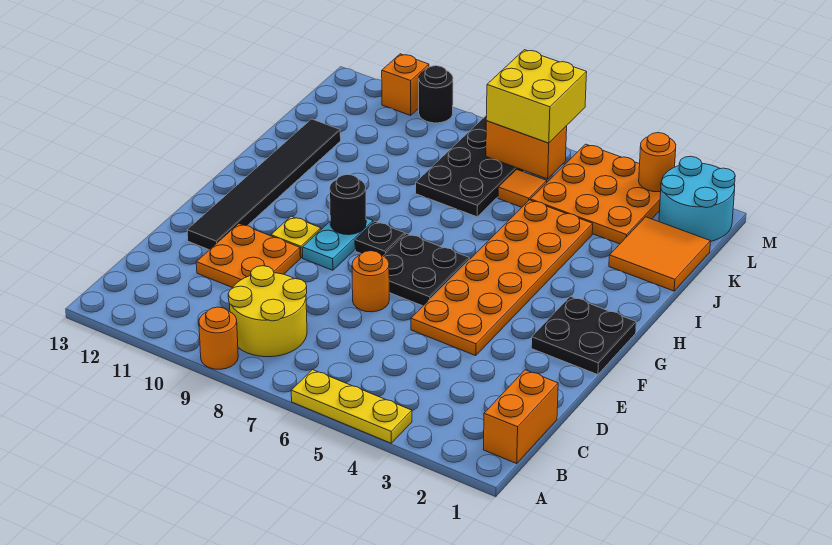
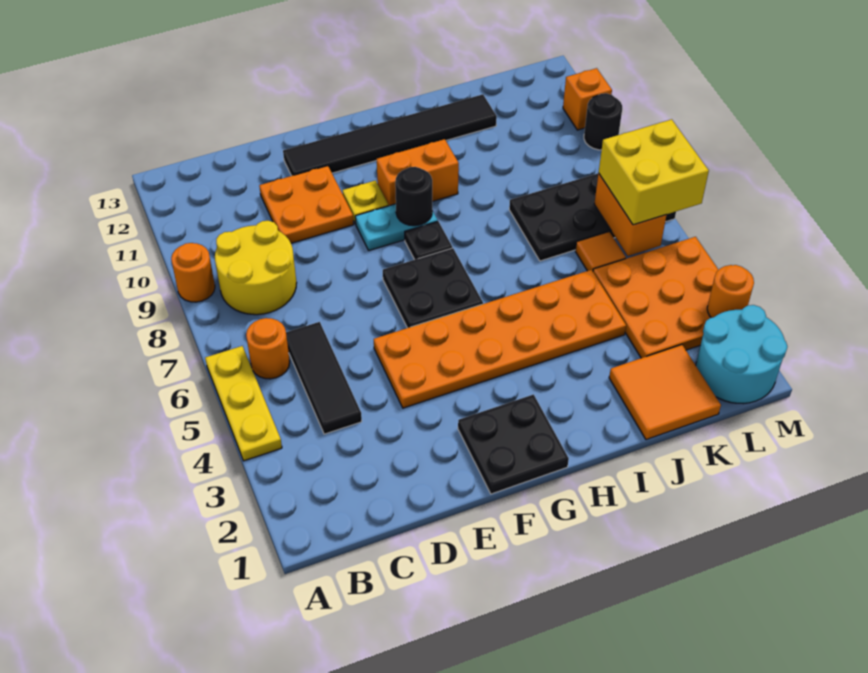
orange 1x2 brick [483,370,558,463] -> orange 1x2 brick moved to [377,139,459,206]
none -> black 1x3 tile [286,322,362,434]
orange 1x1 round brick [352,251,389,312] -> orange 1x1 round brick moved to [246,318,290,379]

